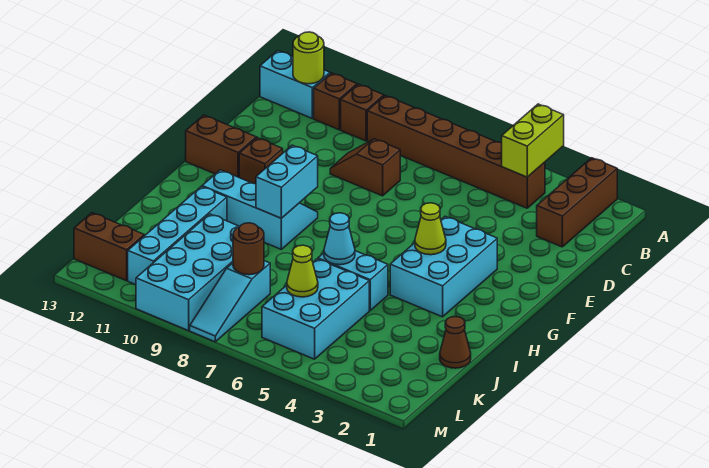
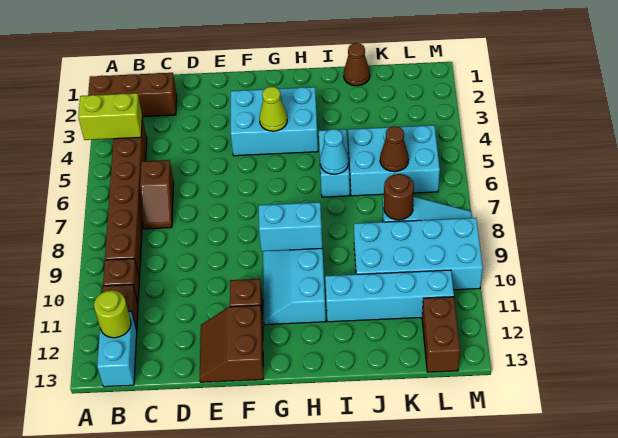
brown 1x2 slope [330,139,400,196] -> brown 1x2 slope moved to [140,160,174,229]
lime 1x1 cone [287,245,318,297] -> brown 1x1 cone [380,126,409,172]

